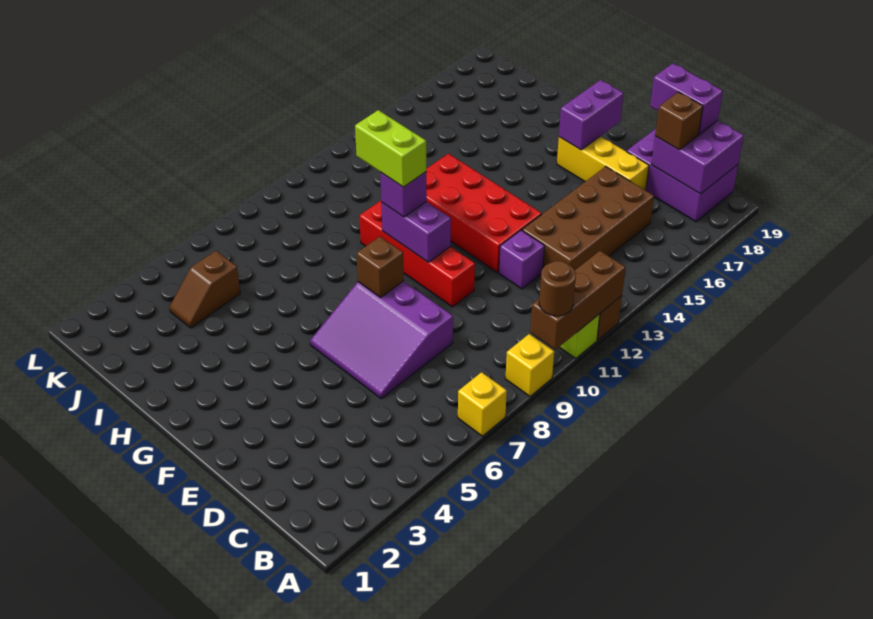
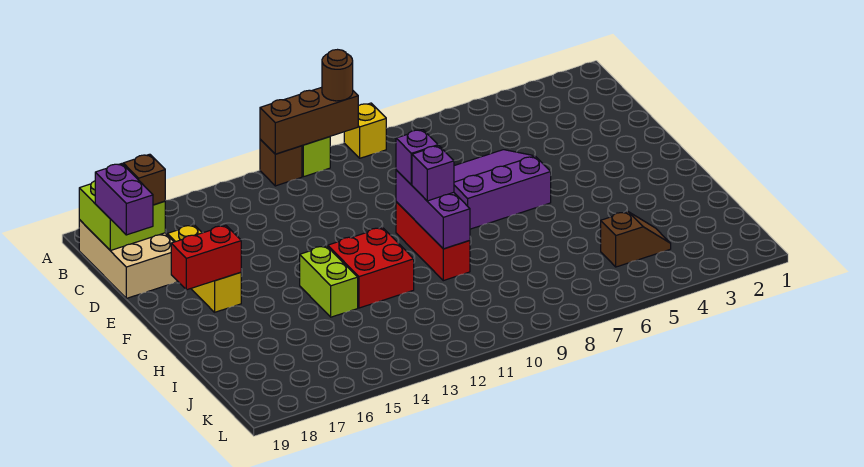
yellow 1x1 brick [458,372,507,436] -> none
purple 2x3 brick [627,129,738,222] -> tan 2x3 brick [79,220,178,298]
purple 2x2 brick [651,121,744,194] -> lime 2x2 brick [79,181,165,251]
brown 2x4 brick [522,166,654,270] -> none
purple 3x3 slope [310,281,453,398] -> purple 3x3 slope turned to [454,150,551,229]
purple 1x1 brick [499,230,545,289] -> purple 1x1 brick moved to [396,129,438,185]
red 1x4 brick [359,200,475,307] -> red 1x3 brick [396,202,470,281]
red 2x4 brick [426,154,542,272] -> red 2x2 brick [328,227,414,308]
brown 1x1 brick [357,237,404,297] -> none
purple 1x2 brick [381,202,451,262] -> purple 1x3 brick [396,170,470,249]
purple 1x2 brick [559,80,623,150] -> red 1x2 brick [171,225,241,290]
lime 1x2 brick [355,110,426,187] -> lime 1x2 brick moved to [300,246,358,317]

